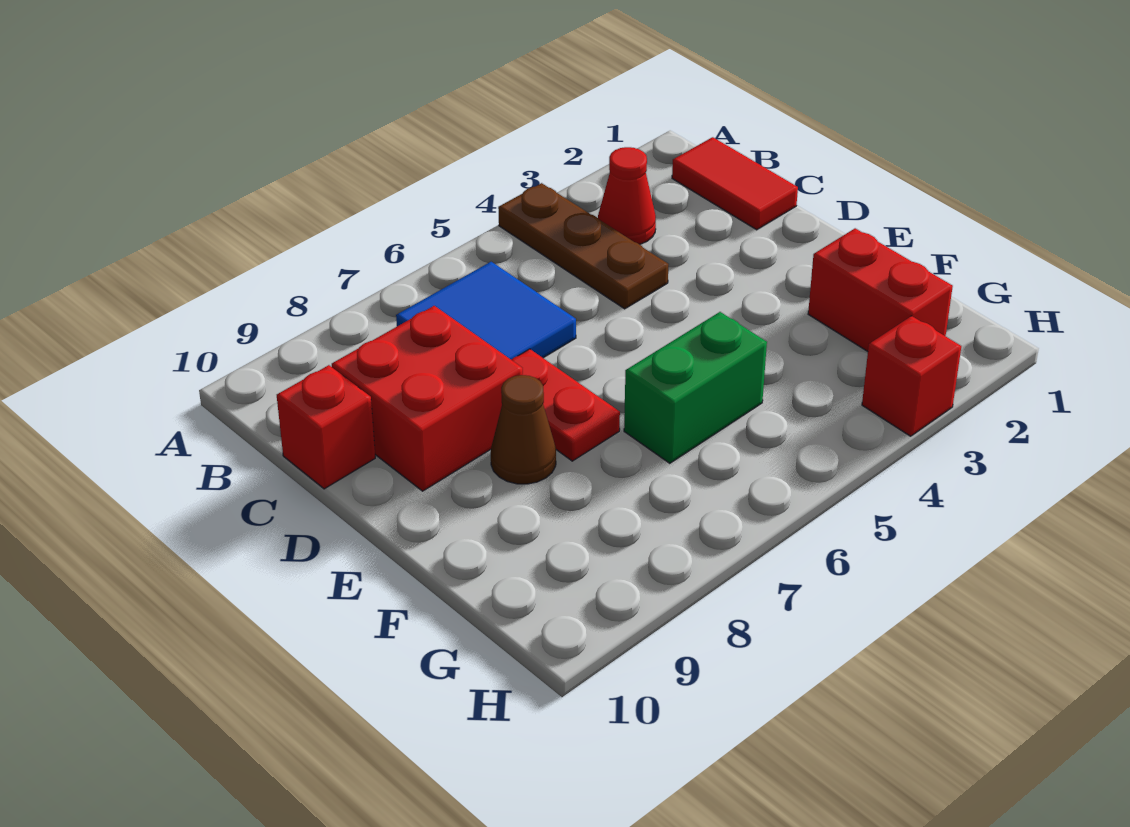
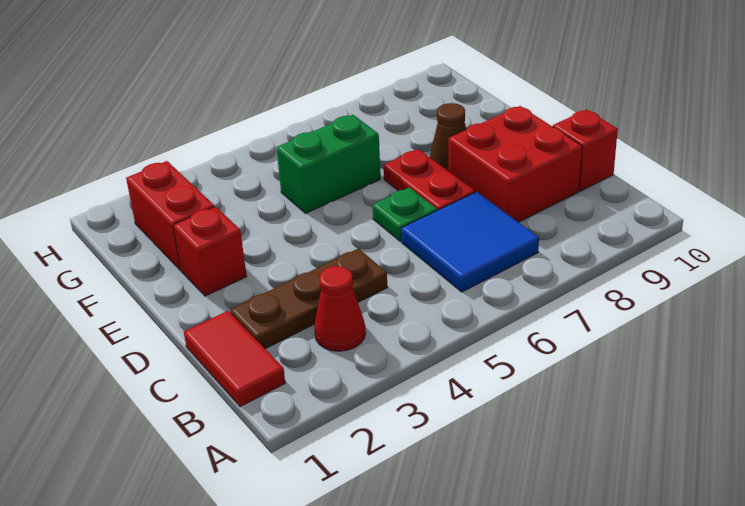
brown 1x3 plate [498,183,669,309] -> brown 1x3 plate turned to [230,248,387,349]
none -> green 1x1 plate [372,187,437,242]
red 1x1 brick [862,316,961,436] -> red 1x1 brick moved to [173,207,247,296]

